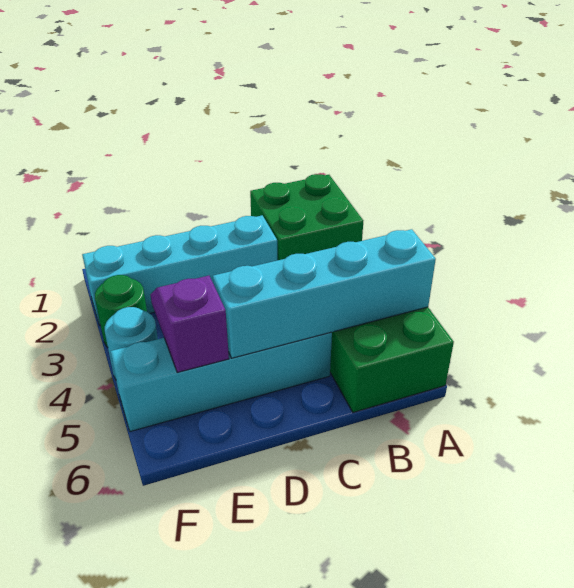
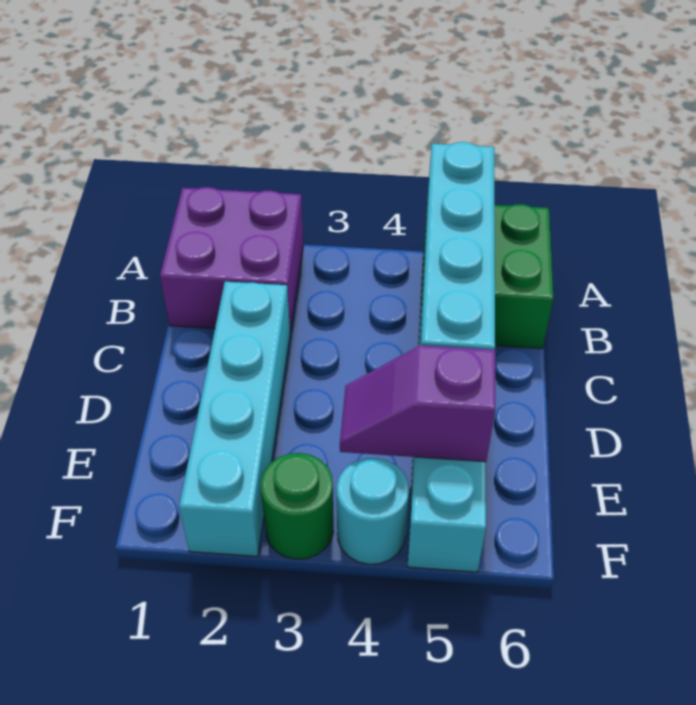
green 2x2 brick [250,174,363,260] -> purple 2x2 brick [160,187,303,333]

